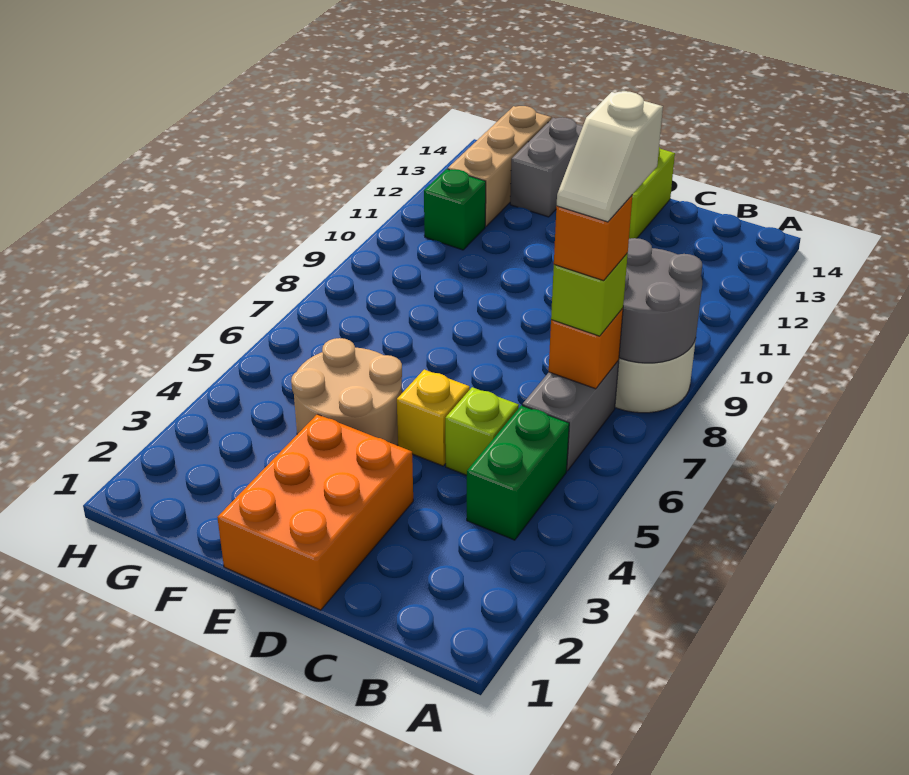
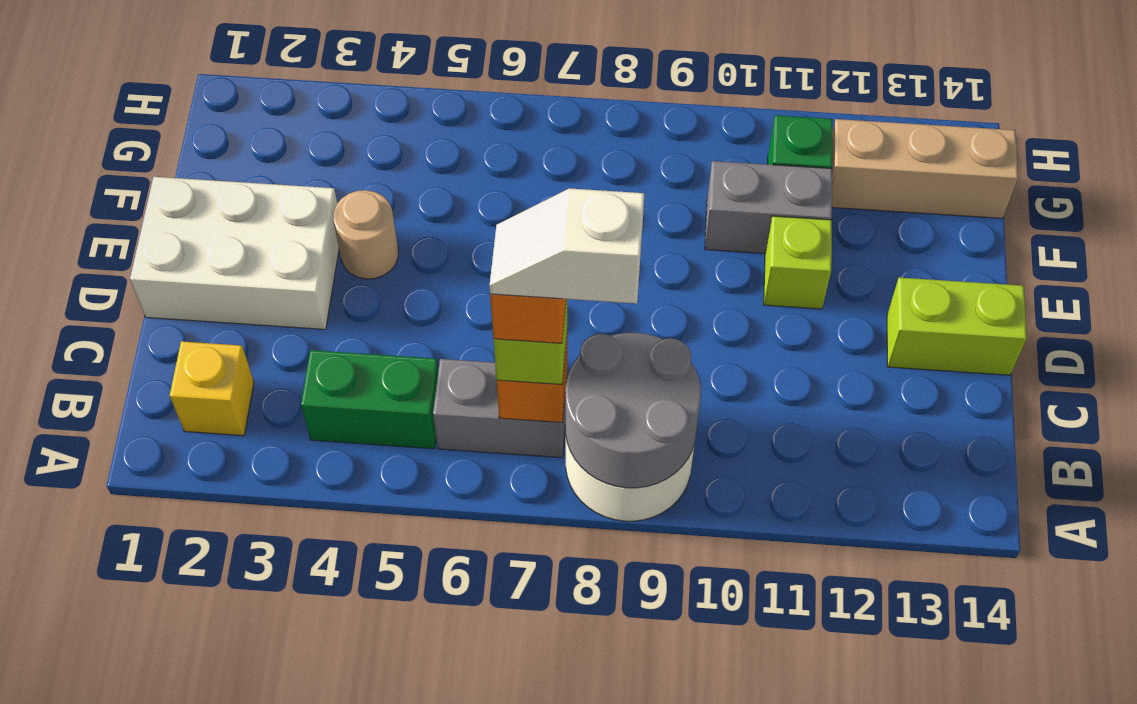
lime 1x1 brick [445,387,519,475] -> lime 1x1 brick moved to [764,216,832,309]
orange 2x3 brick [217,414,413,610] -> white 2x3 brick [130,177,339,329]
yellow 1x1 brick [397,370,470,466] -> yellow 1x1 brick moved to [170,341,254,436]
tan 2x2 round brick [291,338,402,445] -> tan 1x1 round brick [333,190,398,279]
grey 1x2 brick [510,117,583,217] -> grey 1x2 brick moved to [705,161,832,253]

